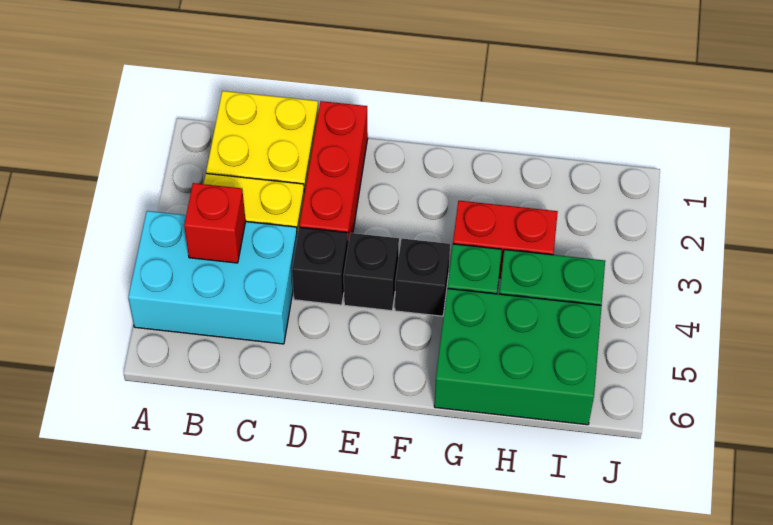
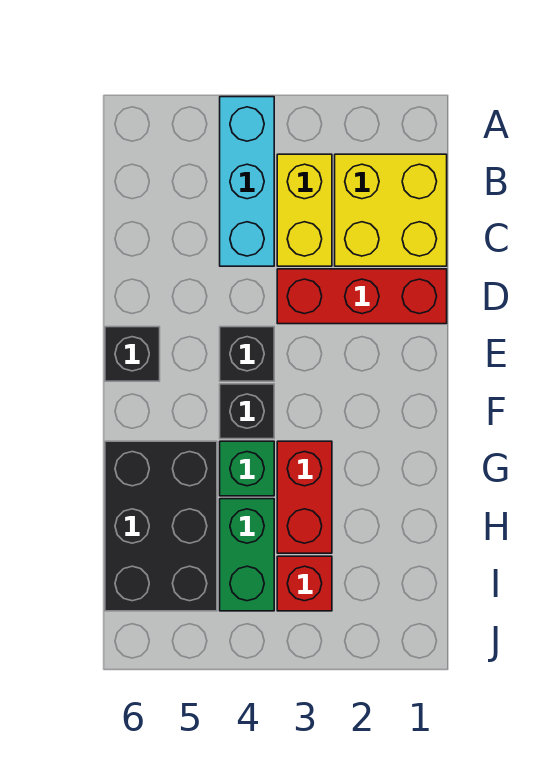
cyan 2x3 brick [128,211,297,344] -> cyan 1x3 brick [220,97,274,266]
red 1x1 brick [184,183,246,263] -> red 1x1 brick moved to [277,556,332,611]
black 1x1 brick [292,227,348,305] -> black 1x1 brick moved to [105,327,160,381]
green 2x3 brick [434,289,602,425] -> black 2x3 brick [105,441,217,611]

